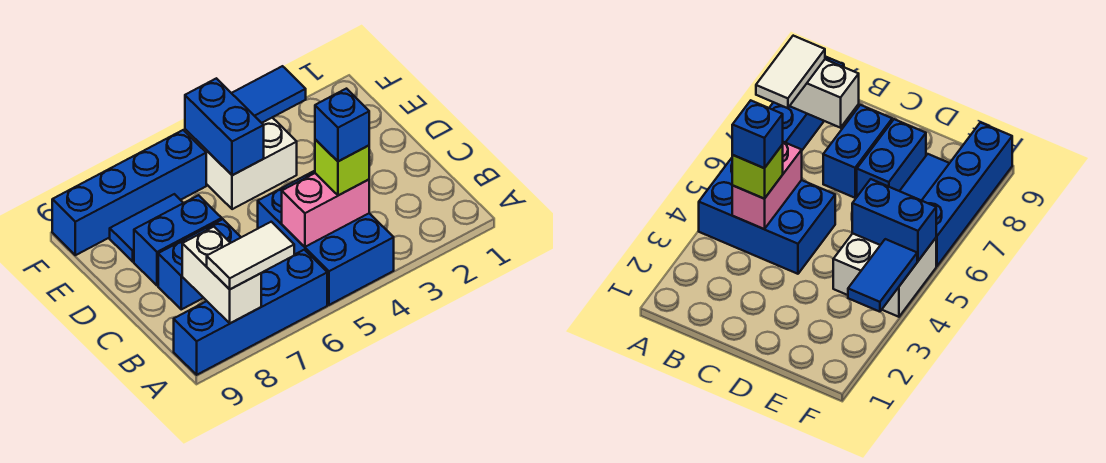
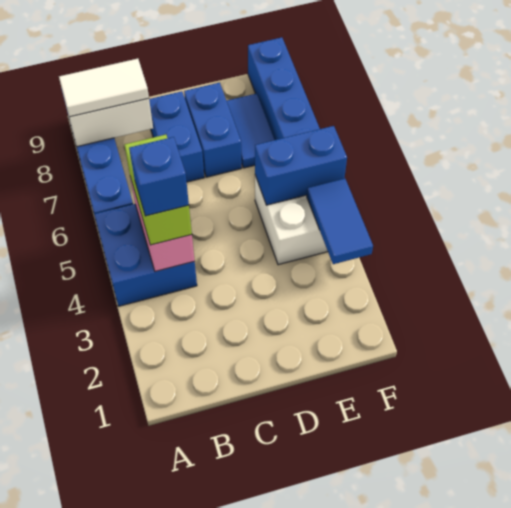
blue 2x3 brick [258,171,394,305] -> blue 2x2 brick [94,204,197,306]
white 1x2 tile [207,222,294,289] -> white 1x2 tile turned to [59,59,149,117]
lime 1x1 brick [315,139,369,195] -> lime 1x2 brick [125,135,192,245]

